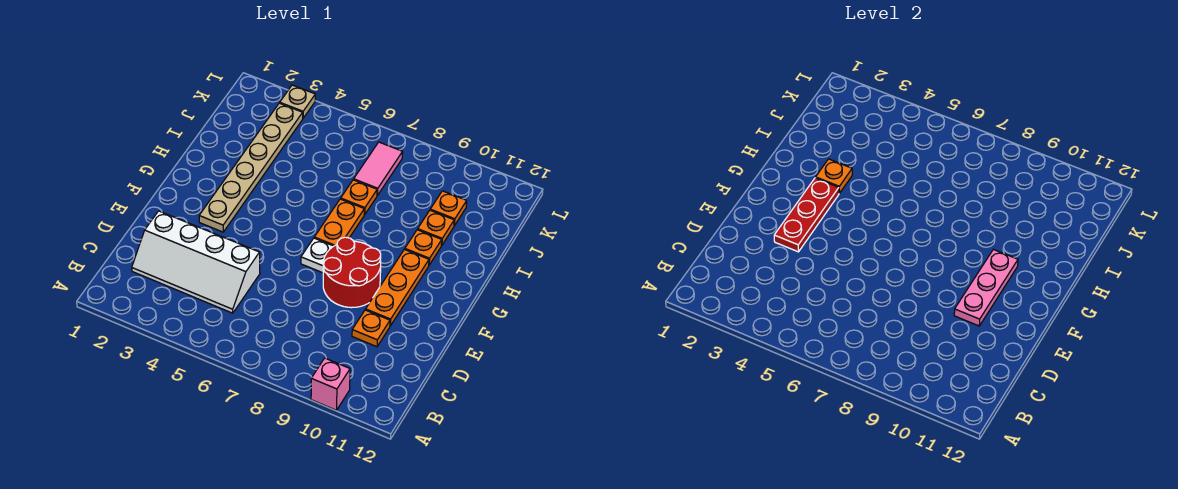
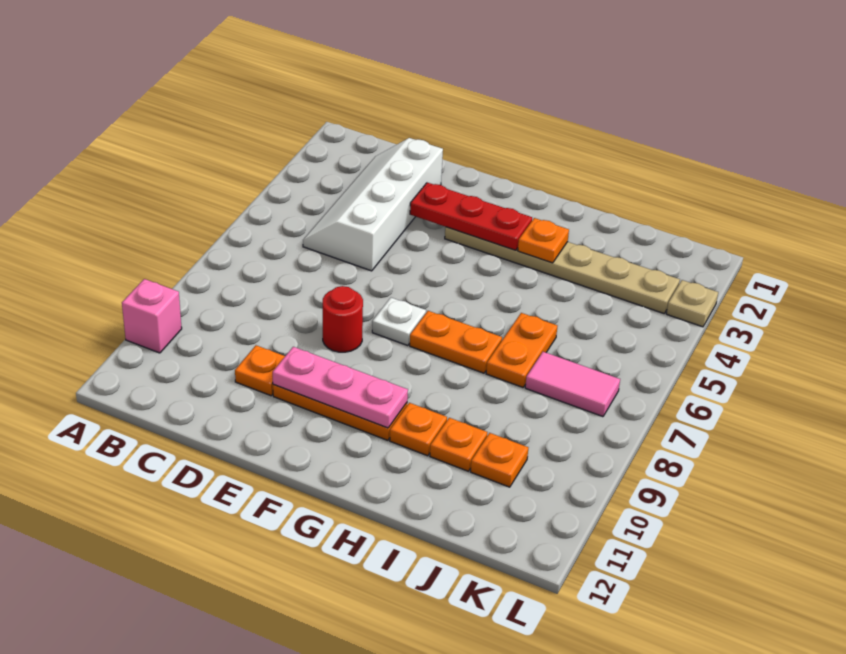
red 2x2 round brick [323,237,381,308] -> red 1x1 round brick [323,286,363,352]
orange 1x1 plate [341,180,377,214] -> orange 1x2 plate [486,313,557,387]

